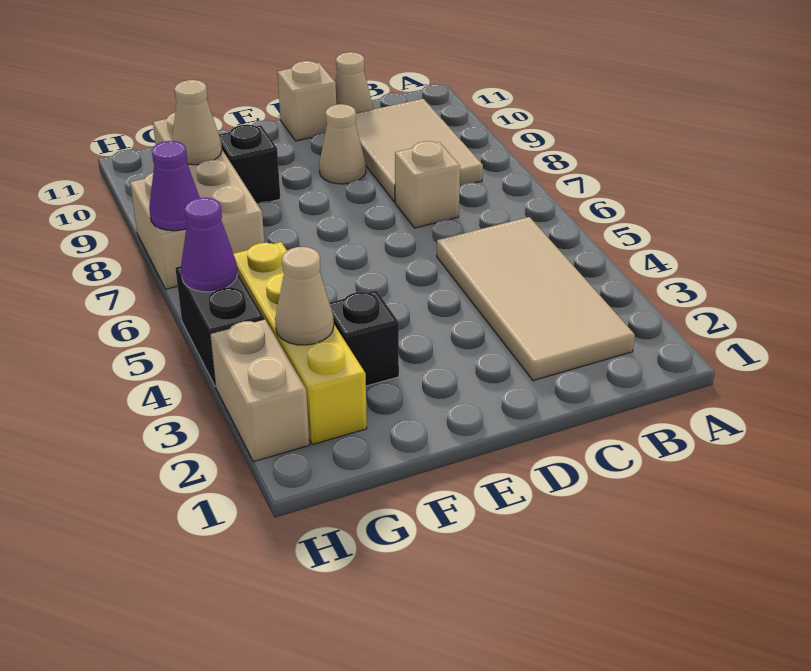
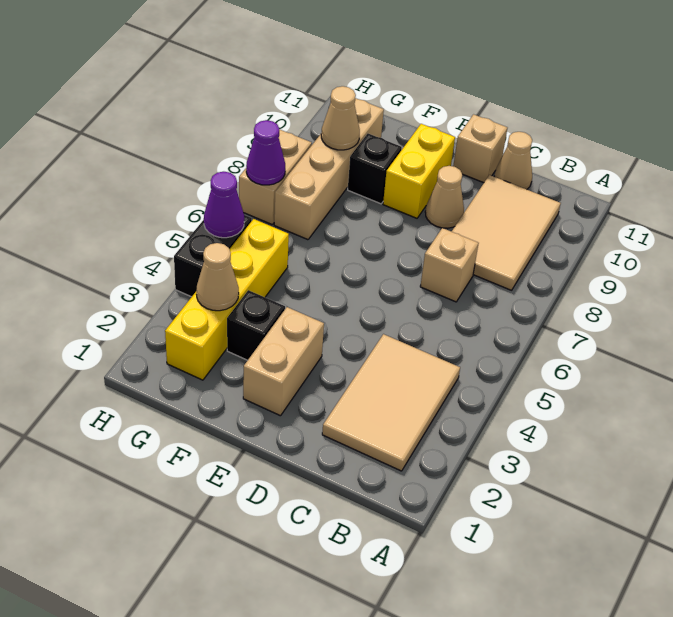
tan 2x4 tile [437,217,635,381] -> tan 2x3 tile [322,334,460,471]
none -> yellow 1x2 brick [383,124,455,218]
tan 1x2 brick [210,319,309,462] -> tan 1x2 brick moved to [243,307,324,416]

